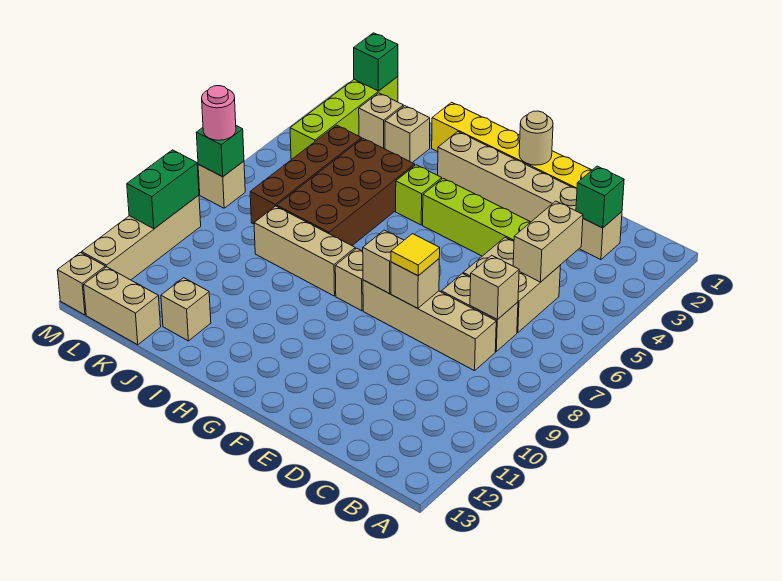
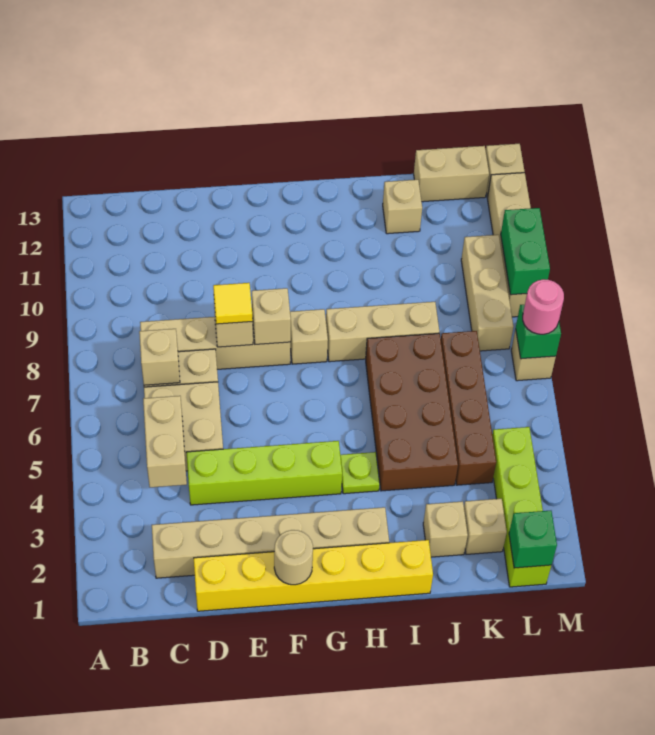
green 1x1 brick [576,166,624,228] -> none
lime 1x1 brick [396,165,442,225] -> lime 1x1 plate [340,452,380,494]
none -> tan 1x3 brick [461,235,513,351]

